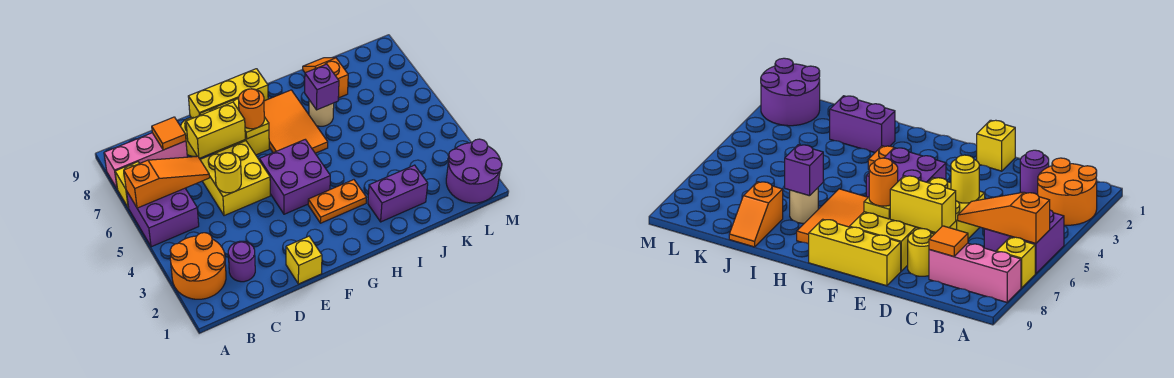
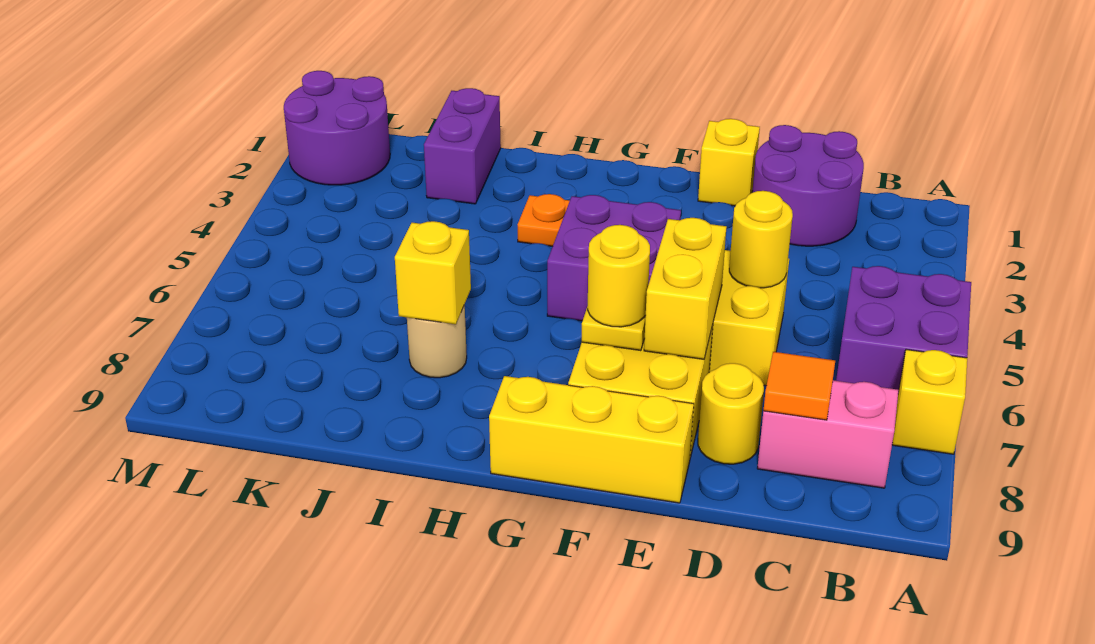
orange 2x2 round brick [170,233,226,299] -> none
orange 1x3 slope [124,156,210,208] -> none
pink 1x3 brick [104,133,187,188] -> pink 1x2 brick [757,380,899,488]
purple 1x1 round brick [228,241,255,282] -> purple 2x2 round brick [752,125,864,246]
yellow 1x2 brick [186,102,245,158] -> yellow 1x2 brick turned to [644,218,727,359]
orange 1x1 round brick [239,89,264,129] -> yellow 1x1 round brick [588,225,650,327]
orange 2x3 tile [264,90,328,153] -> none
purple 1x2 brick [368,165,428,222] -> purple 1x2 brick turned to [424,88,501,204]
purple 1x1 brick [305,64,339,110] -> yellow 1x1 brick [395,221,471,324]
orange 1x2 slope [303,58,348,98] -> none

